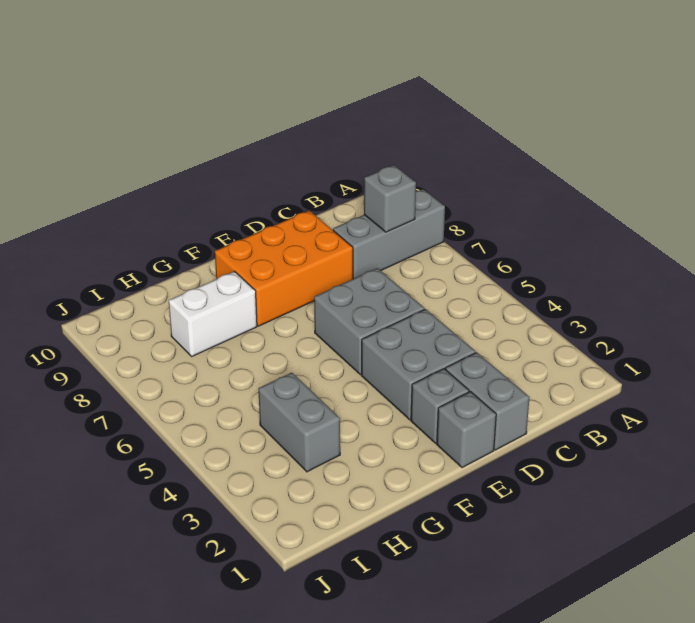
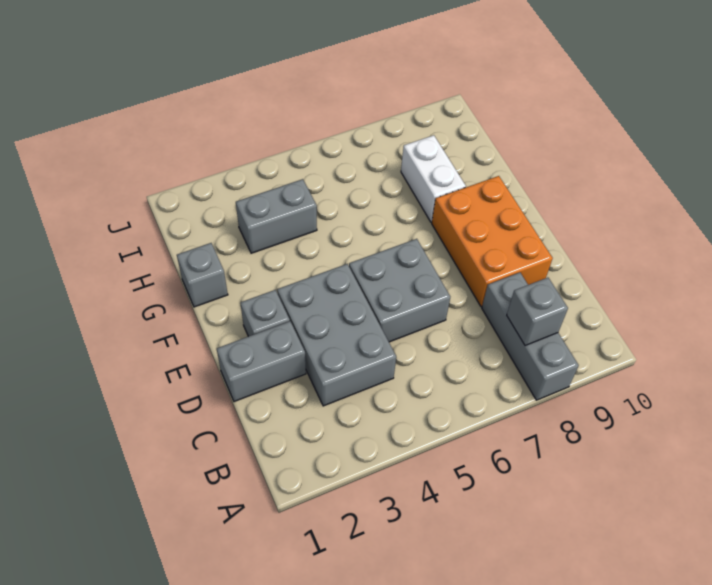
grey 2x2 brick [362,309,476,420] -> grey 2x3 brick [277,264,396,406]
grey 1x1 brick [437,392,496,468] -> grey 1x1 brick moved to [177,243,228,307]

